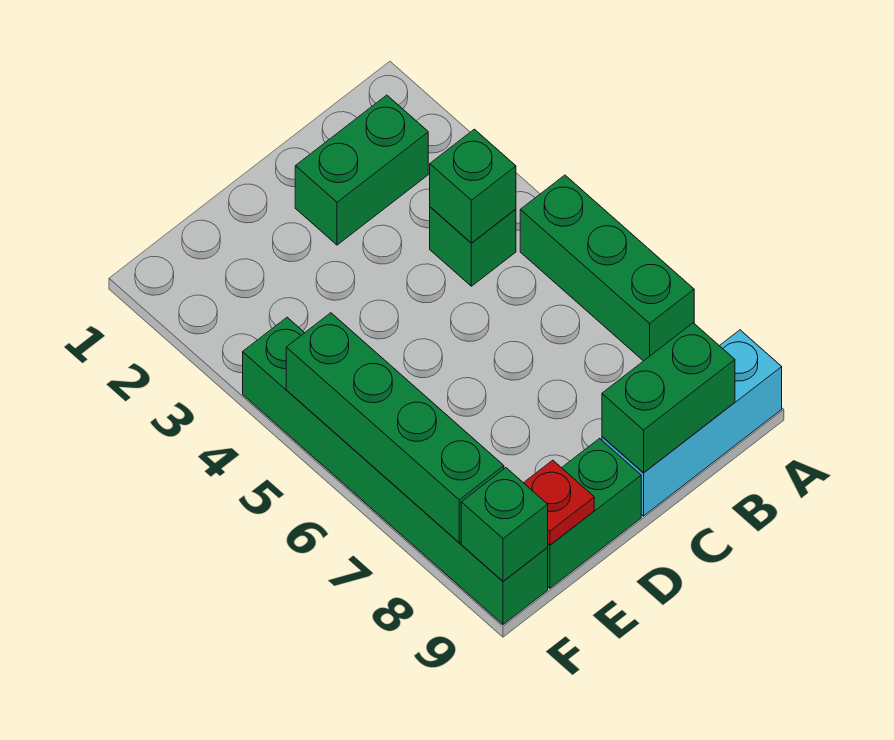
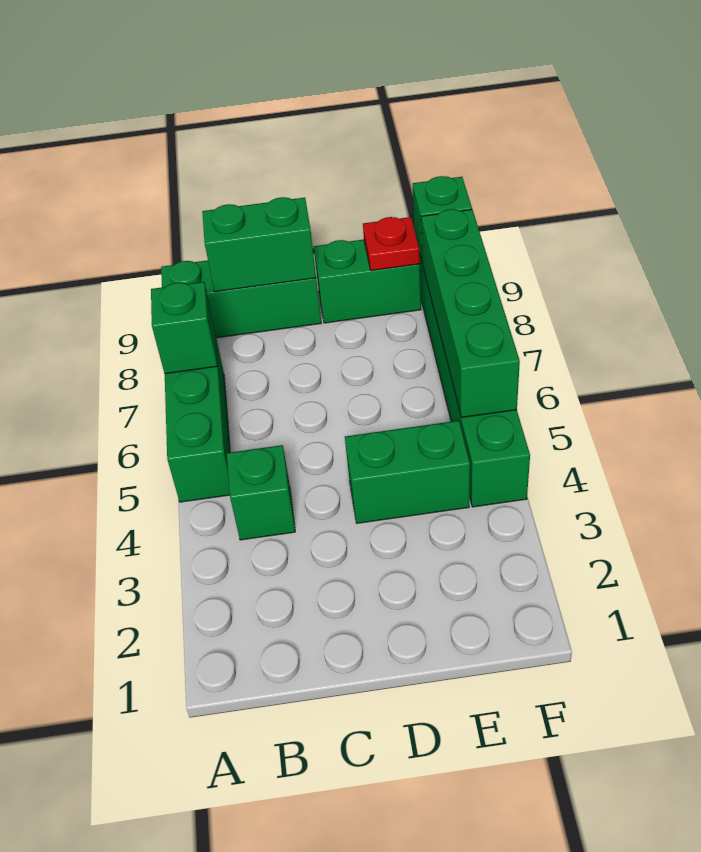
cyan 1x3 brick [602,330,782,516] -> green 1x3 brick [161,260,321,338]
green 1x2 brick [295,95,428,245] -> green 1x2 brick moved to [345,421,470,523]
green 1x1 brick [430,129,516,243] -> green 1x1 brick moved to [151,282,217,374]

